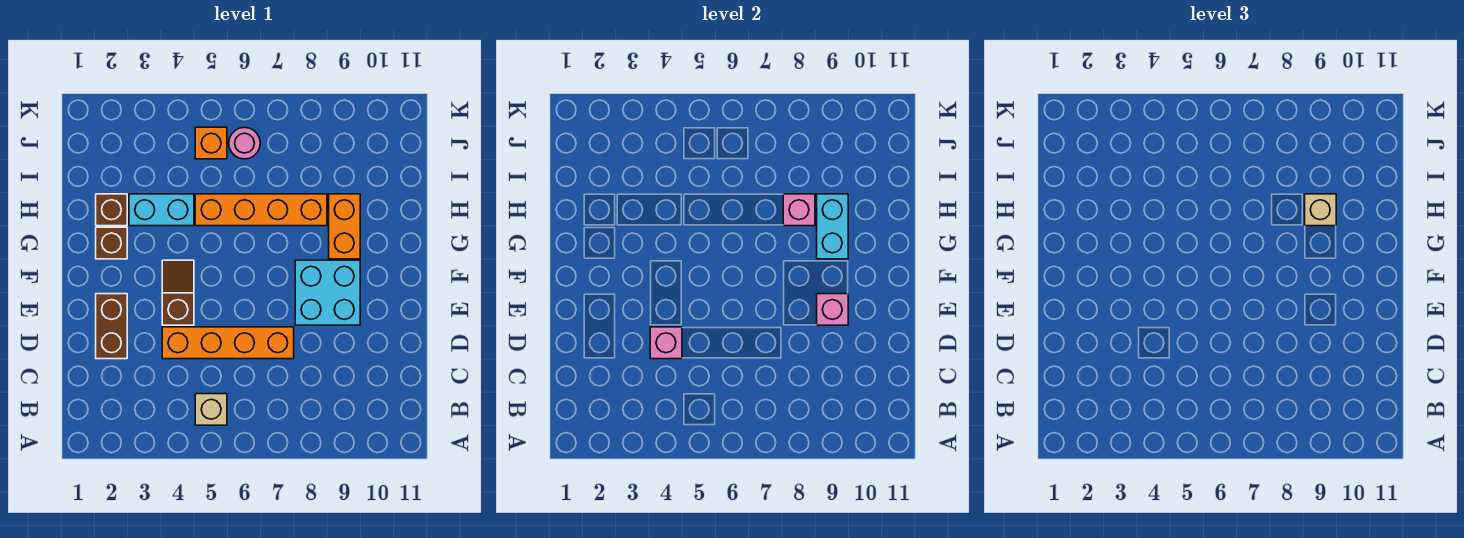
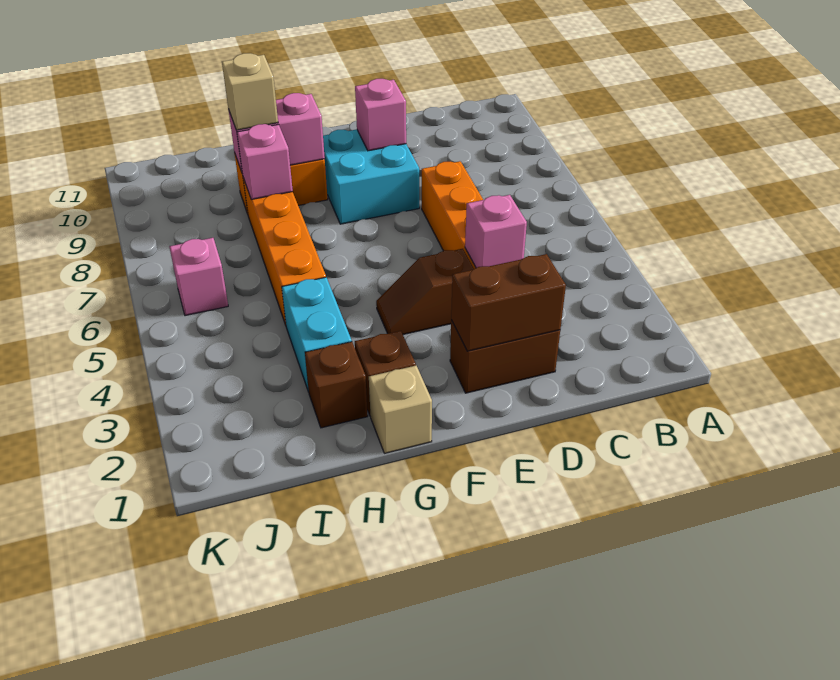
tan 1x1 brick [195,394,227,425] -> tan 1x1 brick moved to [369,366,432,453]
none -> brown 1x2 brick [451,254,566,351]
cyan 1x2 brick [817,194,848,259] -> pink 1x2 brick [228,93,325,172]
orange 1x1 brick [195,127,227,159] -> none
pink 1x1 round brick [229,127,260,159] -> pink 1x1 brick [169,238,228,316]

